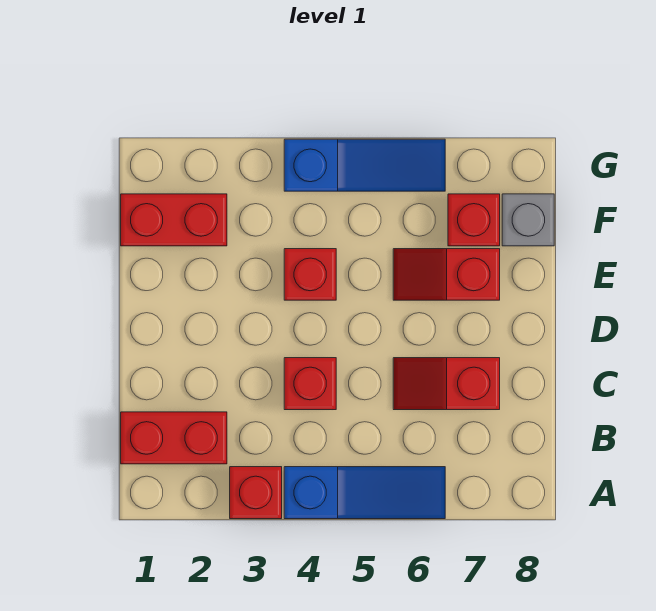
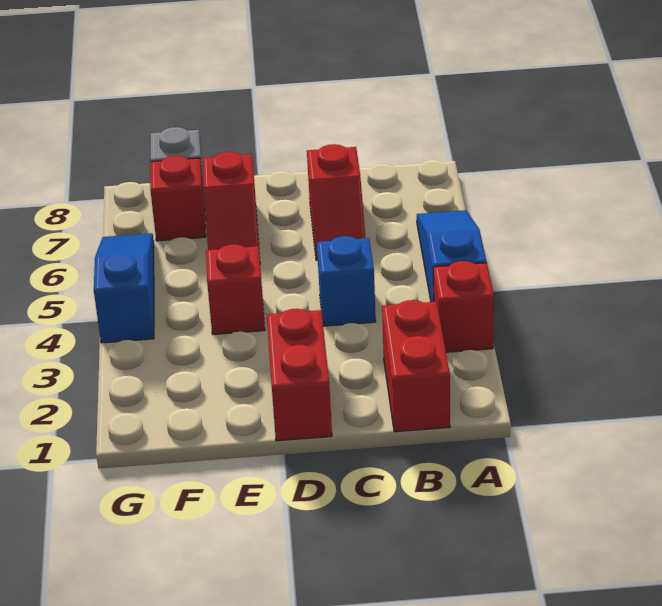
red 1x1 brick [284,358,336,410] -> blue 1x1 brick [317,236,376,326]
red 1x2 brick [121,194,227,246] -> red 1x2 brick moved to [267,309,332,441]

